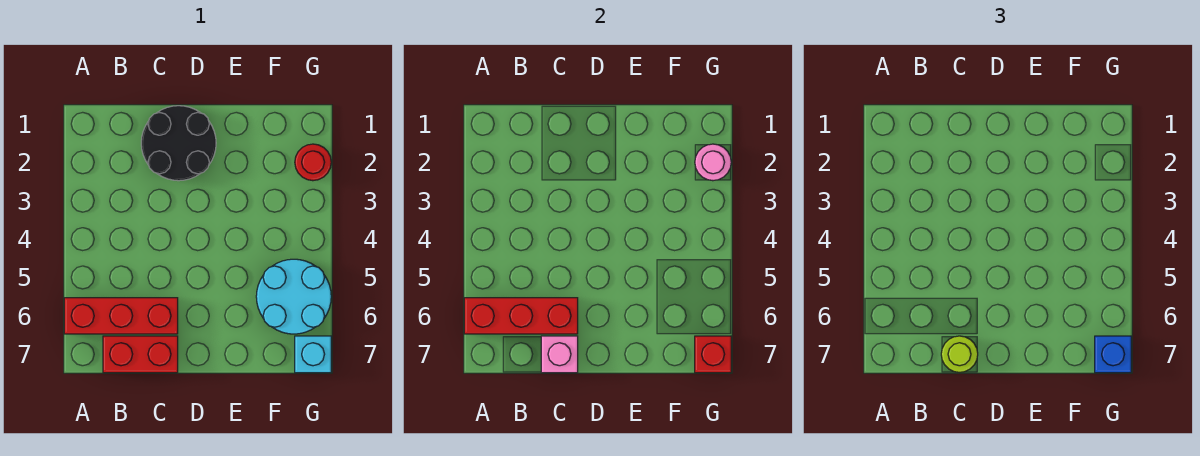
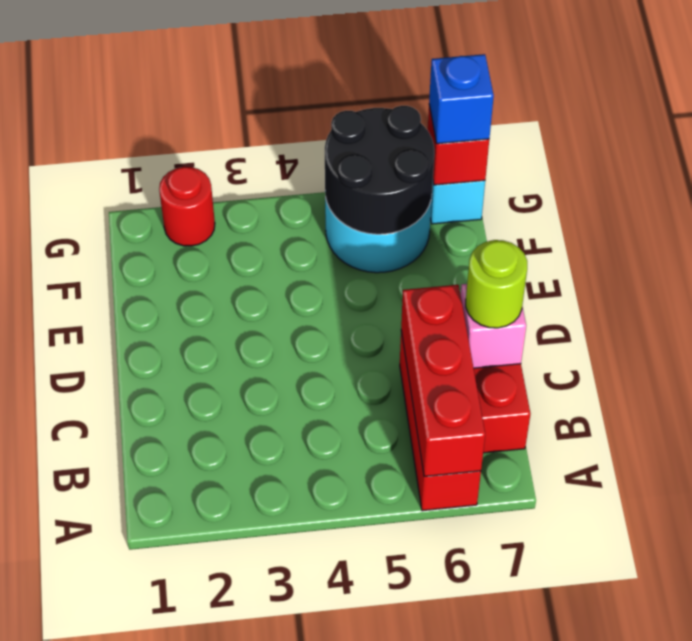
black 2x2 round brick [141,106,216,181] -> black 2x2 round brick moved to [325,106,434,234]
pink 1x1 round brick [695,144,731,181] -> none

